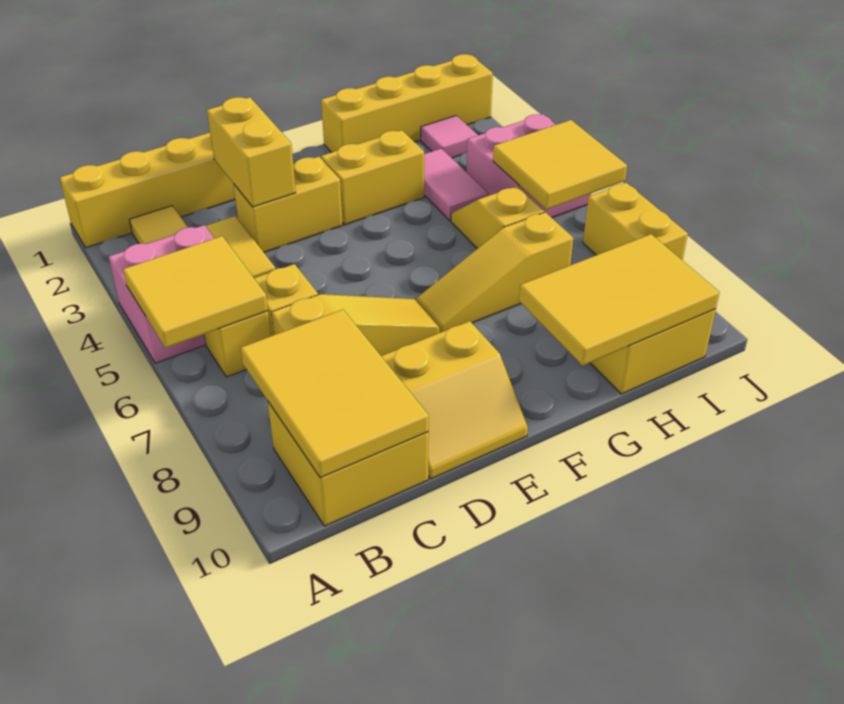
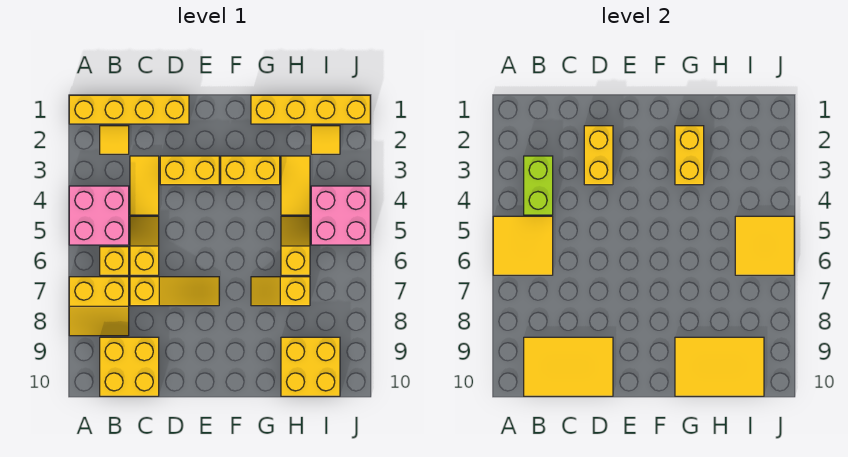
none -> lime 1x2 brick [524,156,553,215]
yellow 2x3 tile [241,310,429,478] -> yellow 2x3 tile turned to [524,337,613,396]
yellow 2x2 slope [381,321,528,479] -> yellow 2x2 slope moved to [69,277,129,336]
yellow 1x3 slope [416,212,573,333] -> yellow 1x2 slope [251,277,310,306]
pink 1x2 tile [424,149,488,221] -> yellow 1x2 tile [281,156,310,215]
pink 1x1 tile [421,116,478,158] -> yellow 1x1 tile [311,126,340,154]
yellow 1x2 brick [583,183,688,261] -> yellow 1x2 brick moved to [675,126,704,185]

